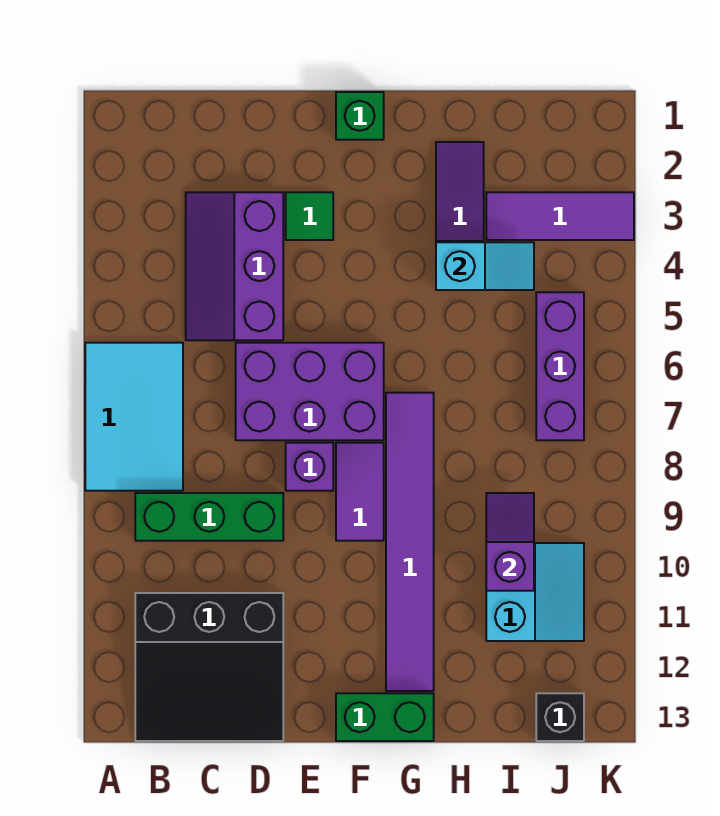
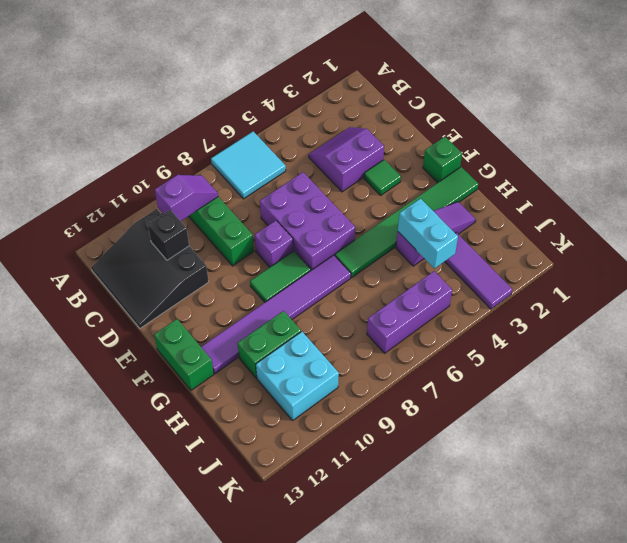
cyan 2x3 tile [85,343,183,491] -> cyan 2x2 tile [211,131,286,199]
purple 2x3 slope [186,192,283,340] -> purple 2x2 slope [309,127,384,192]
purple 1x2 tile [336,443,384,541] -> green 1x2 tile [250,251,311,302]
none -> green 1x6 tile [335,167,478,277]
cyan 1x2 slope [436,242,534,290] -> cyan 1x2 brick [398,199,458,269]
none -> green 1x2 brick [238,311,301,378]
purple 1x2 slope [486,493,534,591] -> purple 1x2 slope moved to [155,175,218,221]
cyan 2x2 slope [486,543,584,641] -> cyan 2x2 brick [256,332,339,420]
black 1x1 brick [536,693,584,741] -> black 1x1 brick moved to [148,210,189,260]

